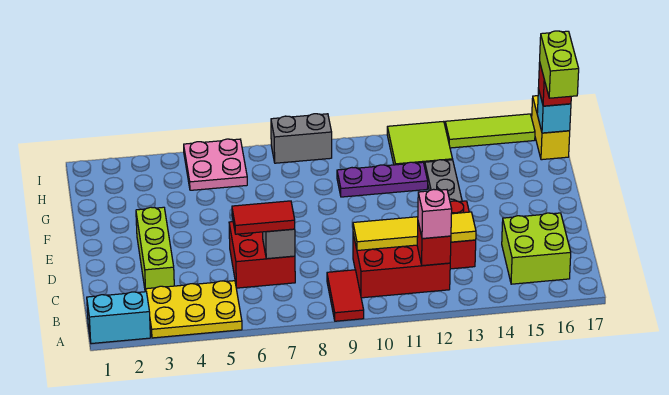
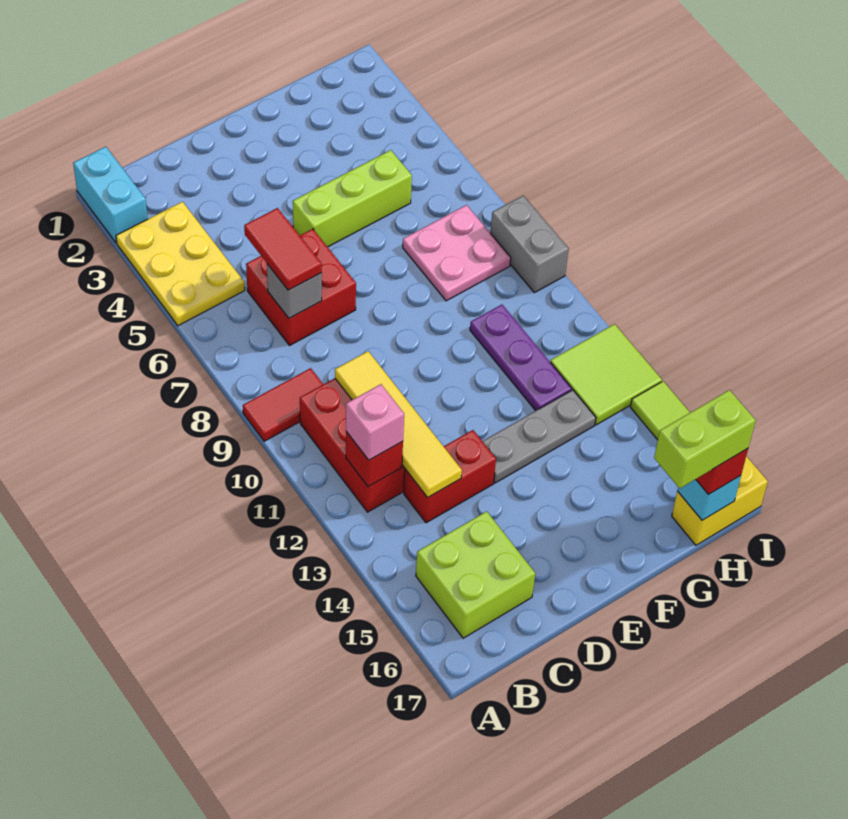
lime 1x3 brick [136,207,174,292] -> lime 1x3 brick moved to [293,150,412,247]
pink 2x2 plate [184,139,247,190] -> pink 2x2 plate moved to [403,205,511,301]

